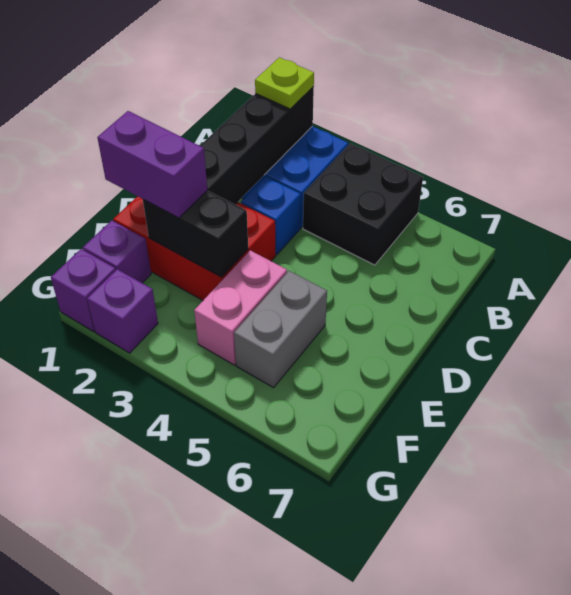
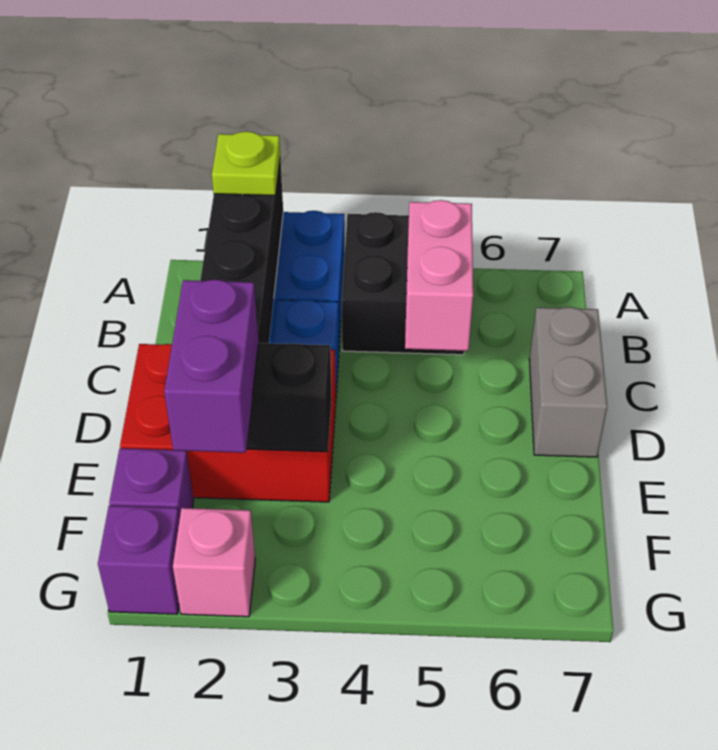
purple 1x2 brick [97,111,207,218] -> purple 1x2 brick turned to [164,279,259,453]
pink 1x2 brick [194,250,287,365] -> pink 1x2 brick moved to [405,200,473,351]
grey 1x2 brick [234,271,327,388] -> grey 1x2 brick moved to [529,307,607,457]
purple 1x1 brick [87,269,158,353] -> pink 1x1 brick [173,508,255,617]

